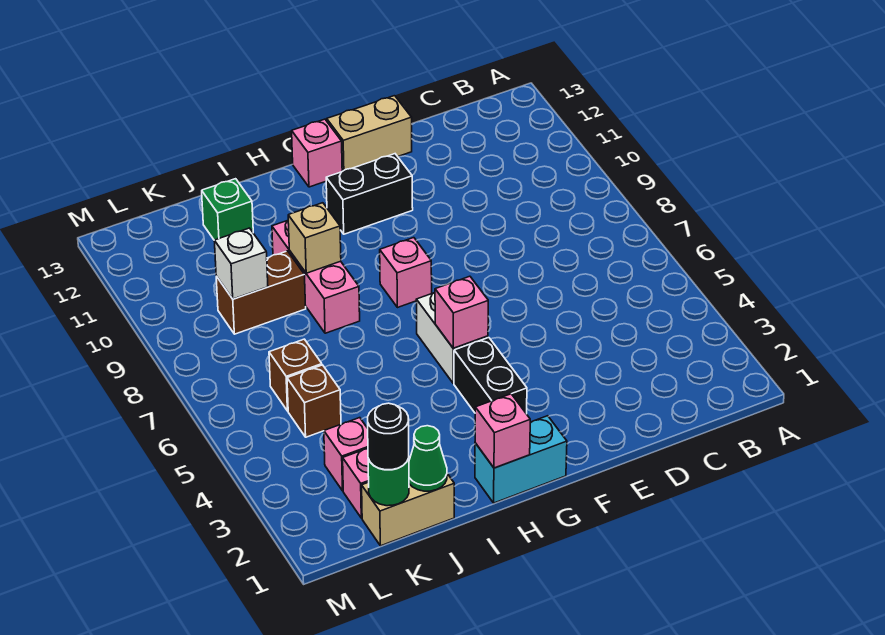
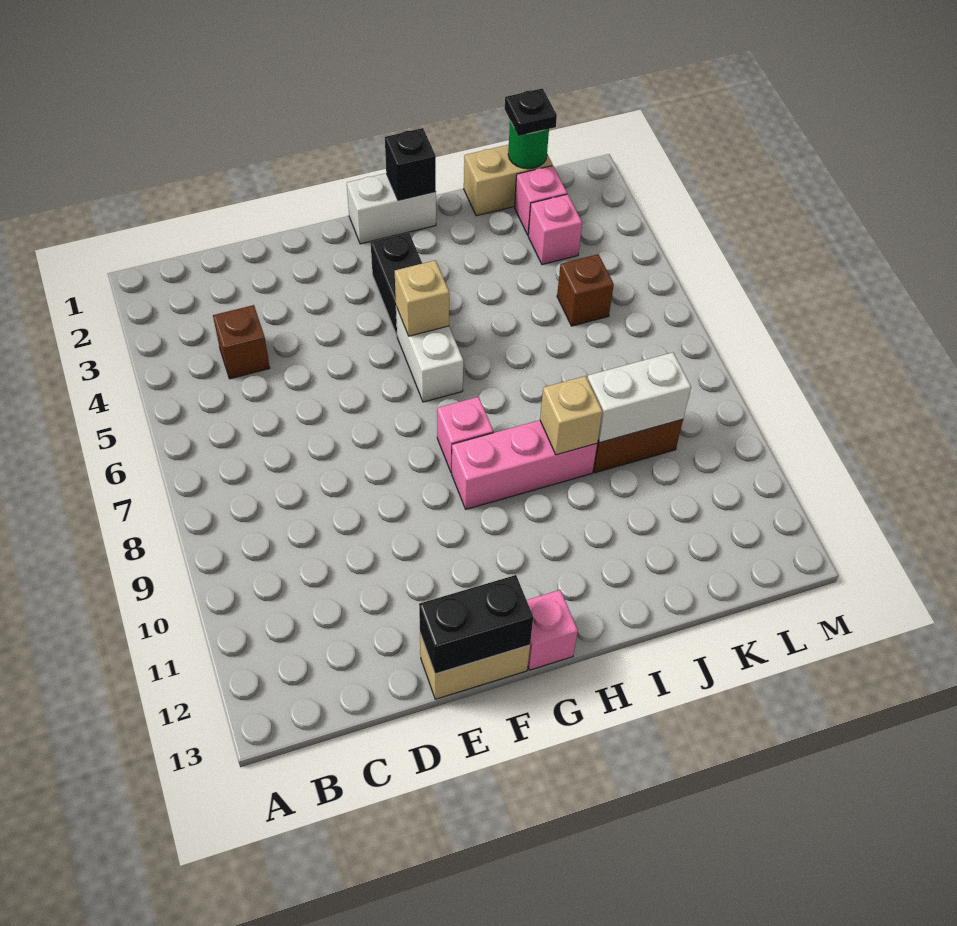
black 1x2 brick [326,154,413,234] -> black 1x2 brick moved to [419,575,533,674]
cyan 1x2 brick [475,416,567,503] -> white 1x2 brick [347,173,436,244]
pink 1x1 brick [435,276,488,348] -> tan 1x1 brick [395,260,449,336]
pink 1x1 brick [475,394,530,468] -> black 1x1 brick [385,128,436,200]
pink 1x3 brick [272,221,360,333] -> pink 1x3 brick turned to [452,420,597,509]
green 1x1 cone [409,426,447,491] -> none
green 1x1 brick [202,179,253,240] -> none
black 1x1 round brick [368,403,409,470] -> black 1x1 plate [505,88,557,136]
brown 1x1 brick [269,339,322,411] -> brown 1x1 brick moved to [213,305,270,379]
white 1x1 brick [214,228,268,299] -> white 1x2 brick [587,352,691,442]

